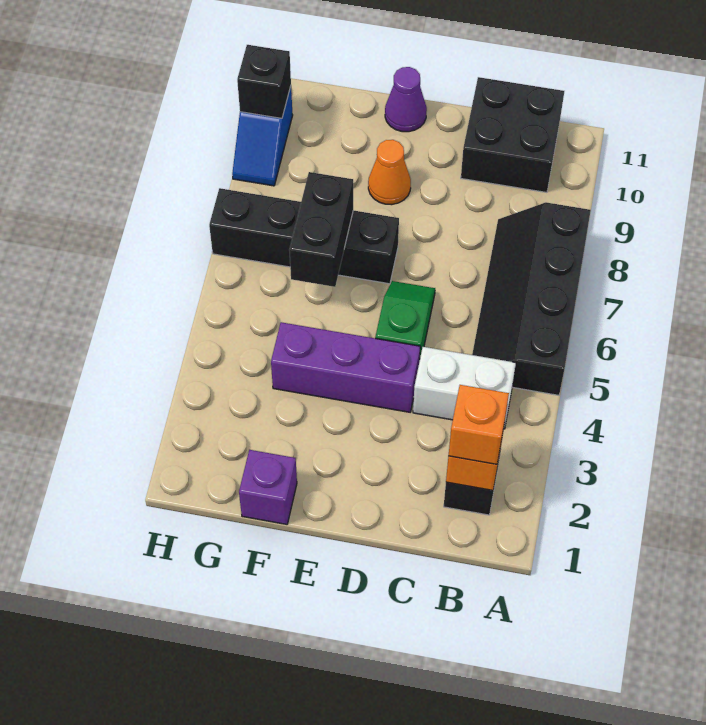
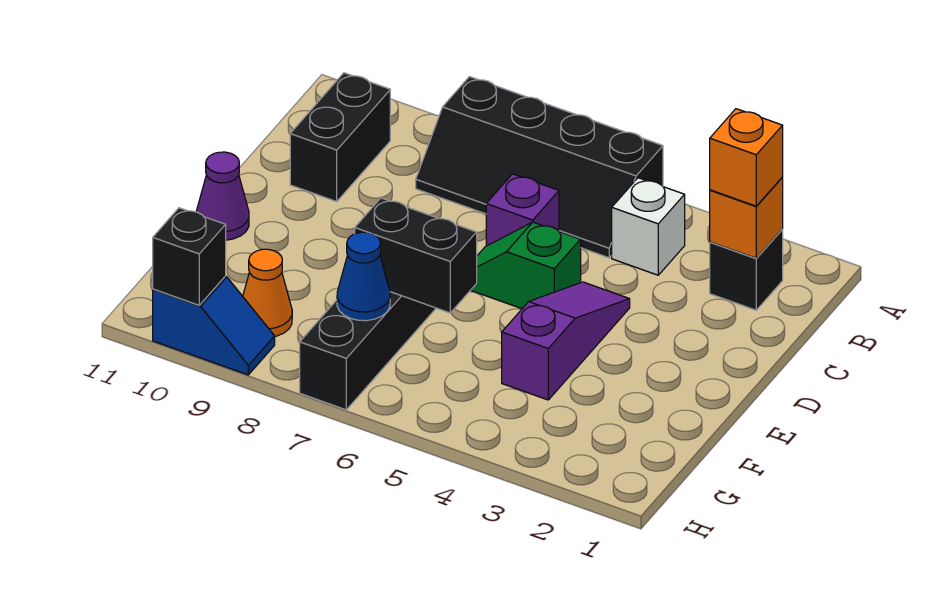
white 1x2 brick [413,347,516,429] -> white 1x1 brick [612,178,685,275]
black 2x2 brick [461,77,564,192] -> black 1x2 brick [290,73,390,201]
purple 1x3 brick [271,322,420,412] -> purple 1x3 slope [502,282,630,400]
orange 1x1 cone [368,140,411,205] -> orange 1x1 cone moved to [243,249,292,336]
purple 1x1 brick [239,450,297,524] -> purple 1x1 brick moved to [486,174,559,246]
none -> blue 1x1 cone [337,232,390,321]

